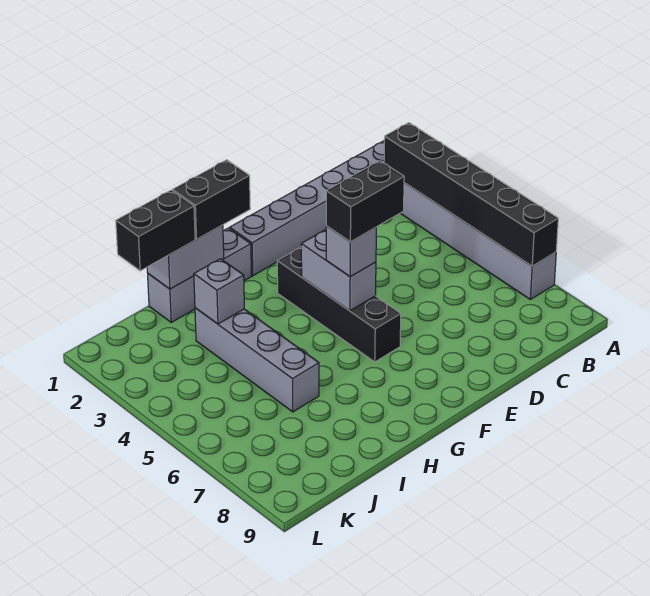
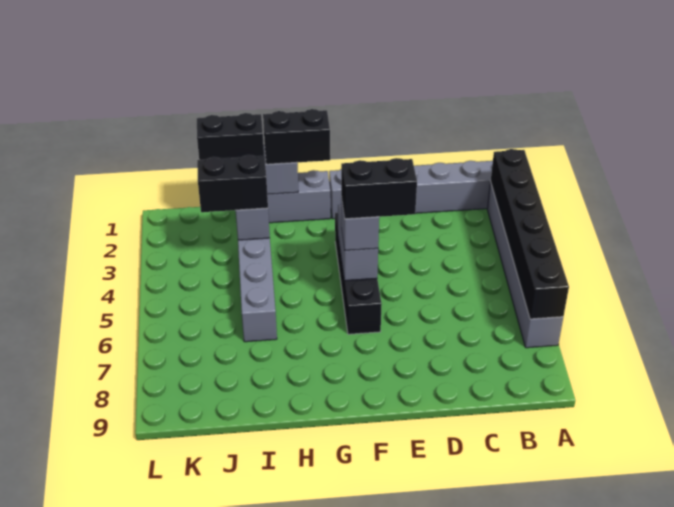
none -> black 1x2 brick [197,155,268,212]

